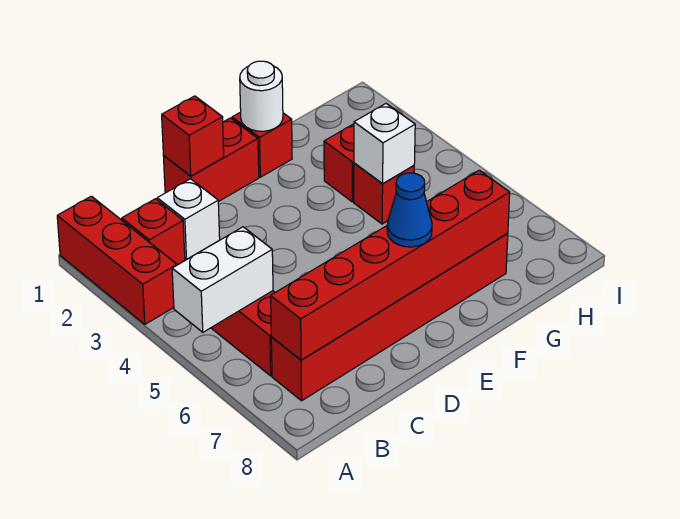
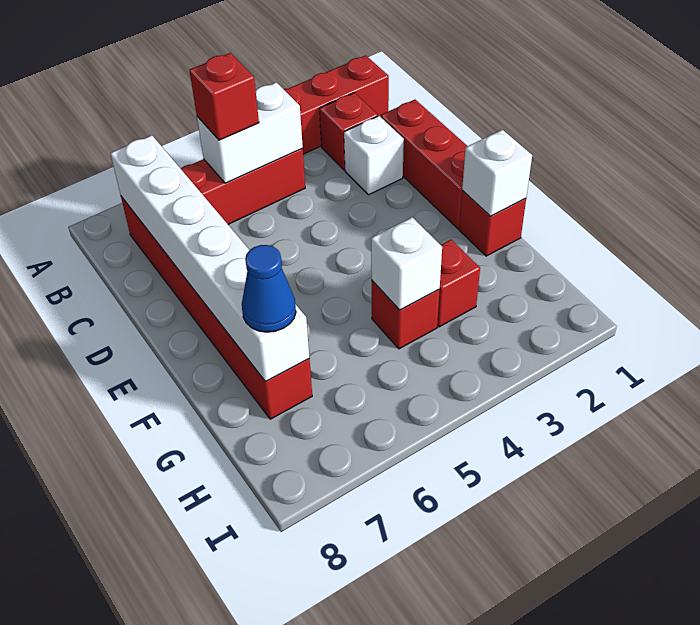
white 1x2 brick [172,227,273,332] -> white 1x2 brick turned to [197,82,303,183]
red 1x6 brick [271,170,510,360] -> white 1x6 brick [110,135,309,382]
red 1x2 brick [163,118,259,202] -> red 1x3 brick [381,100,467,229]
red 1x1 brick [162,96,224,176] -> red 1x1 brick moved to [189,53,259,140]
blue 1x1 cone [387,173,432,247] -> blue 1x1 cone moved to [242,245,296,332]
white 1x1 round brick [240,61,283,131] -> white 1x1 brick [462,130,532,216]

